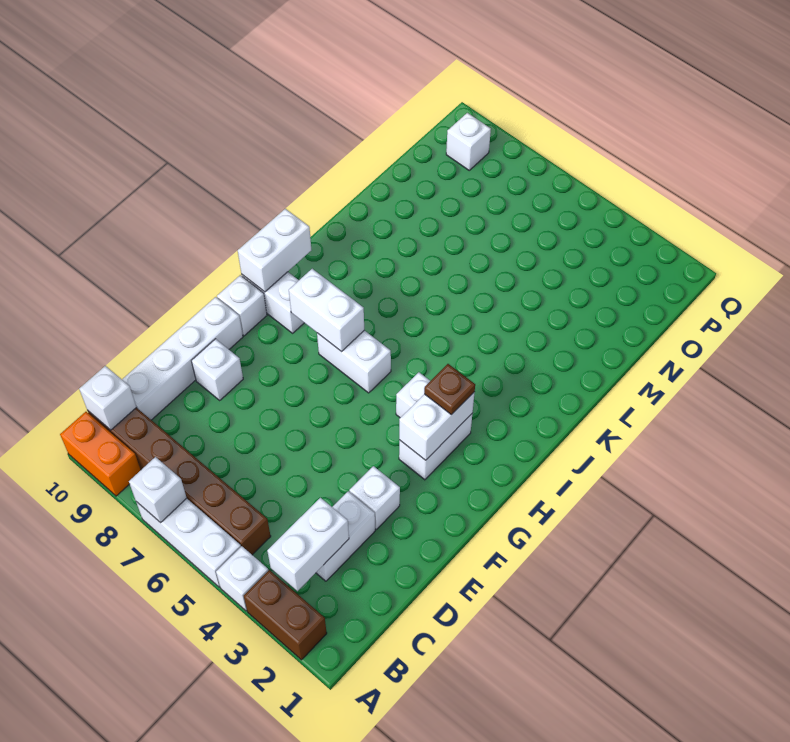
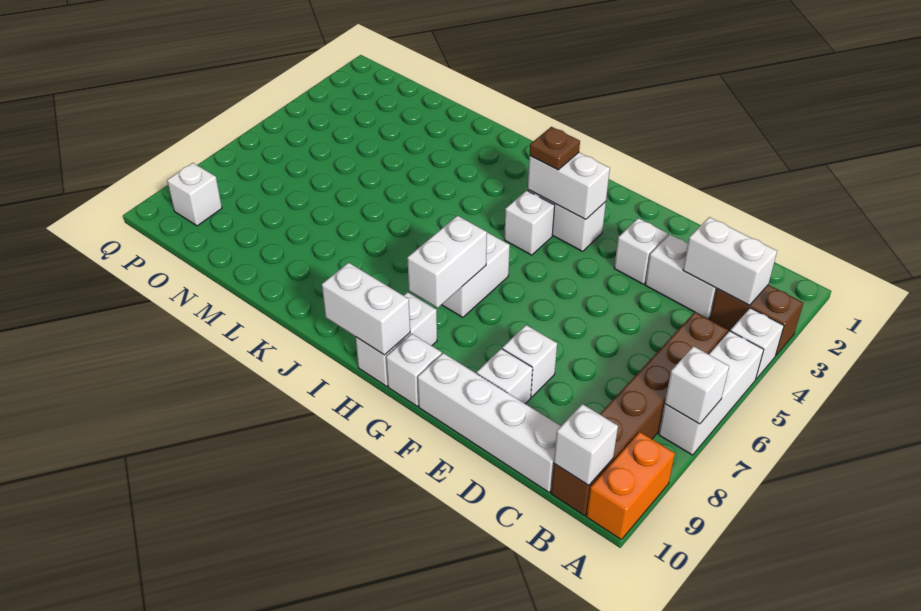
brown 1x2 brick [244,570,327,660] -> brown 1x2 brick turned to [710,285,803,355]
none -> white 1x1 brick [502,325,557,397]

